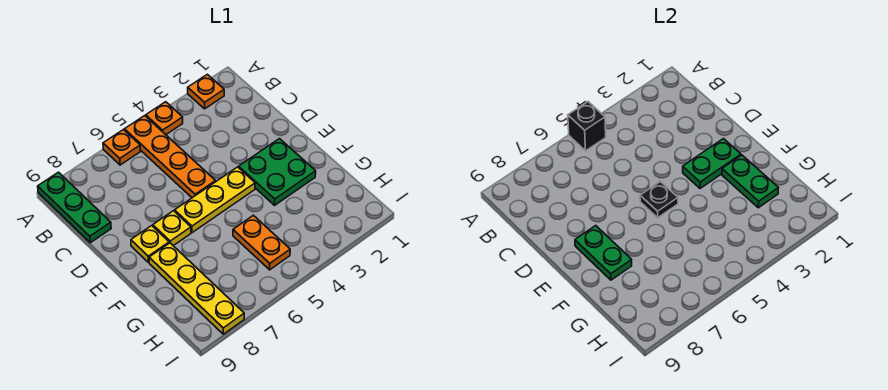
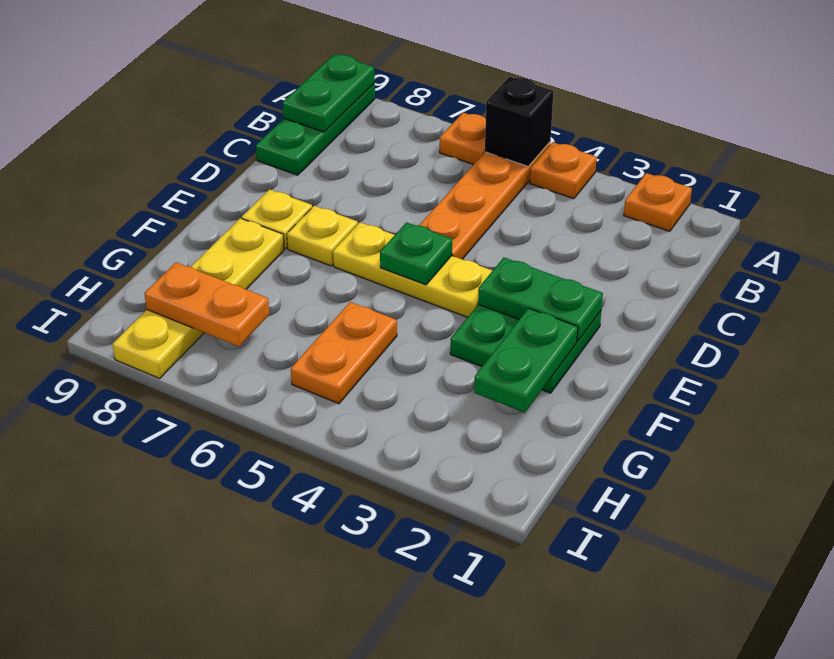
black 1x1 plate [640,182,678,218] -> green 1x1 plate [380,222,452,285]
green 1x2 plate [575,226,632,280] -> green 1x2 plate moved to [283,54,375,132]
none -> orange 1x2 plate [144,262,269,347]

